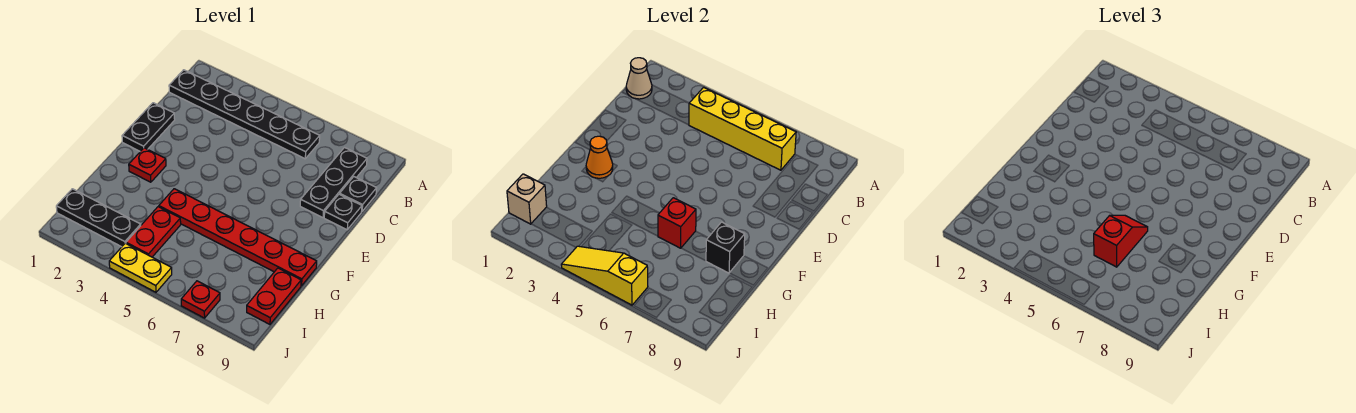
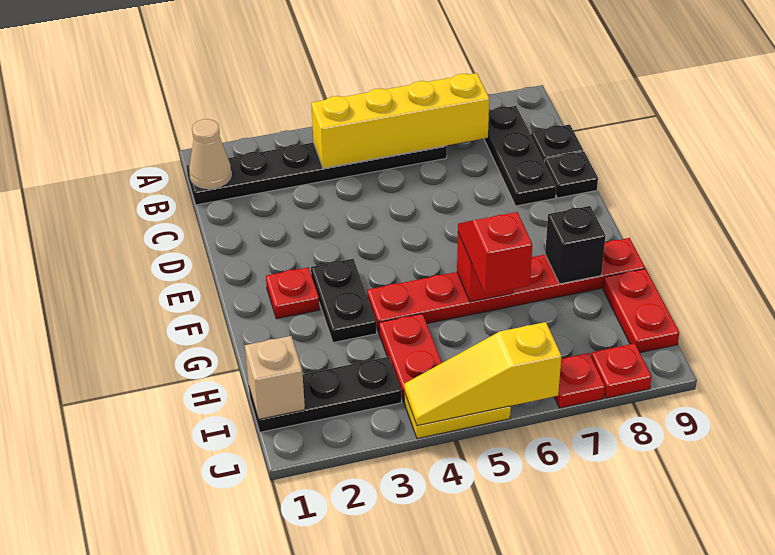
black 1x2 plate [122,103,175,151] -> black 1x2 plate moved to [311,259,377,343]
orange 1x1 cone [586,136,613,178] -> none
none -> red 1x1 plate [591,343,651,398]

